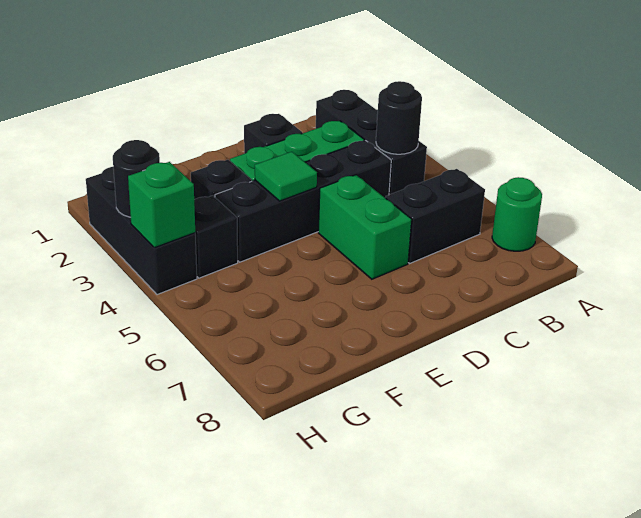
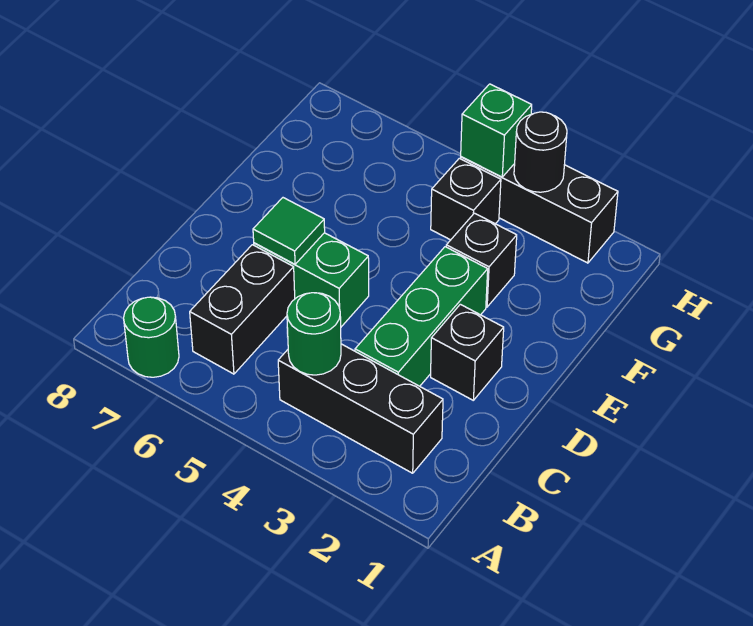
black 1x1 round brick [376,81,422,154] -> green 1x1 round brick [287,293,341,375]
black 1x4 brick [215,141,391,262] -> none
green 1x1 tile [255,152,317,201] -> green 1x1 tile moved to [253,198,325,264]

